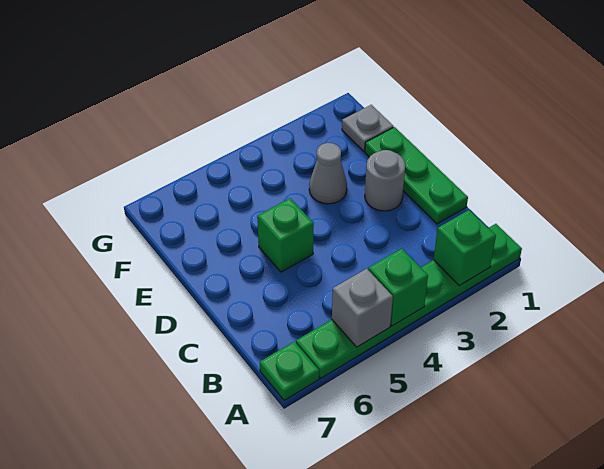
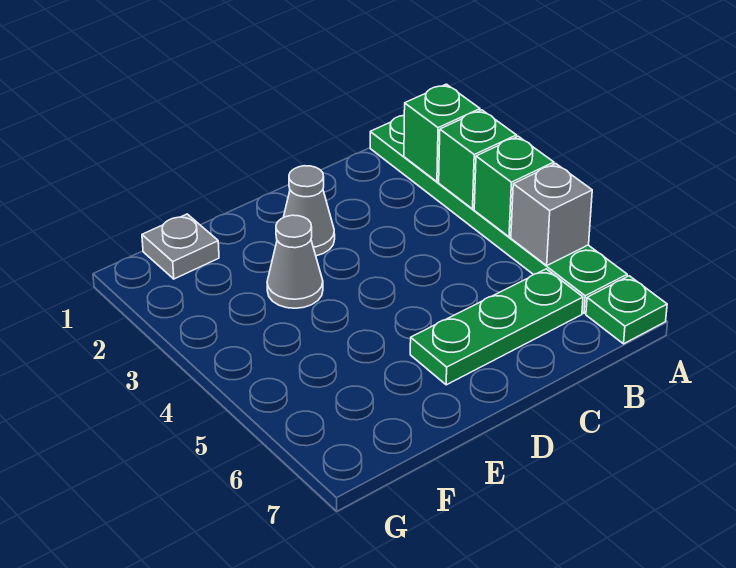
green 1x3 plate [365,127,468,224] -> green 1x3 plate moved to [410,269,583,385]
grey 1x1 round brick [365,150,405,211] -> grey 1x1 cone [283,166,335,256]
green 1x1 brick [257,198,314,272] -> green 1x1 brick moved to [439,110,516,209]

